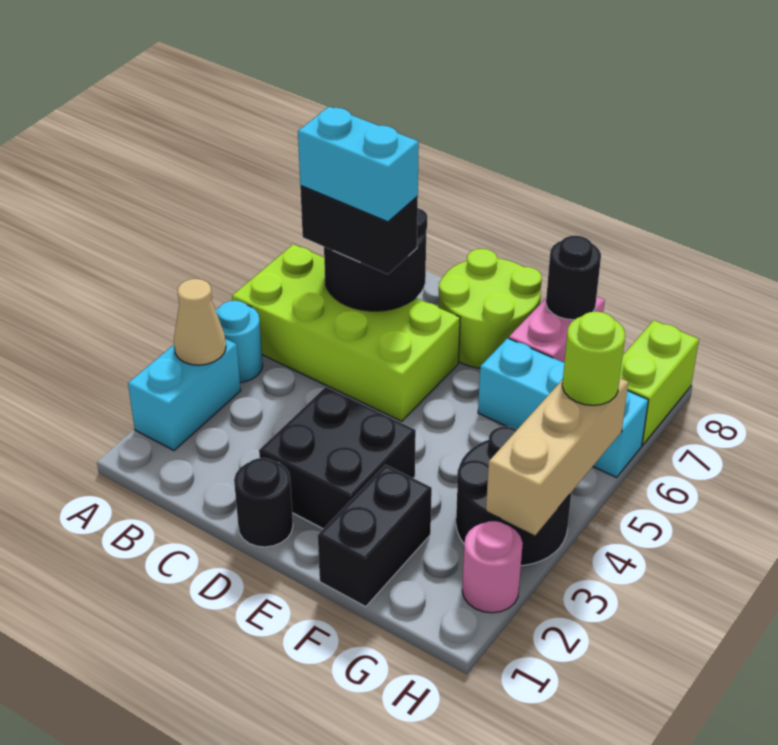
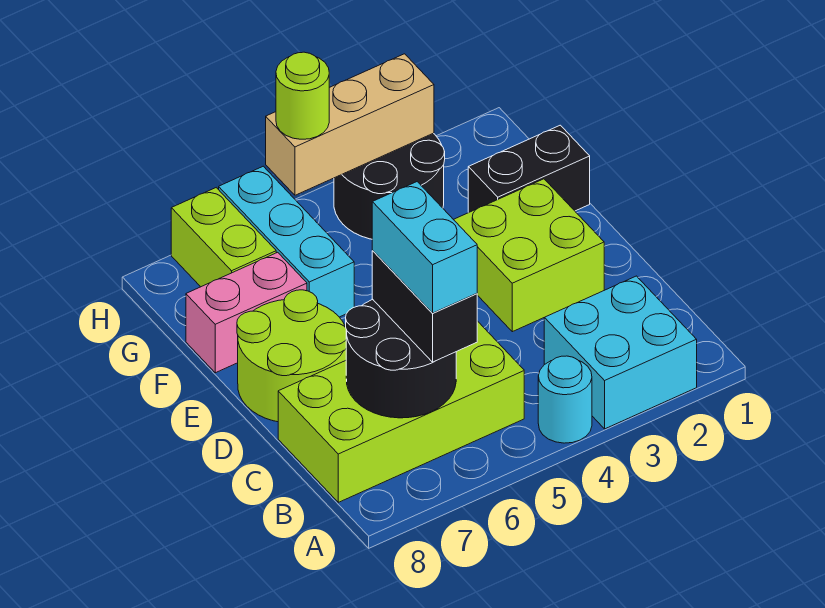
cyan 1x2 brick [128,339,241,450] -> cyan 2x2 brick [544,276,697,429]
tan 1x1 cone [174,279,226,365] -> none
lime 2x4 brick [232,244,460,421] -> lime 2x4 brick turned to [278,321,524,502]
black 1x1 round brick [234,458,293,547] -> none
black 2x2 brick [259,387,416,529] -> lime 2x2 brick [453,179,604,332]
black 1x1 round brick [546,236,601,320] -> none
pink 1x1 round brick [462,521,523,613] -> none
lime 1x2 brick [620,320,699,445] -> lime 1x2 brick turned to [171,188,276,287]

